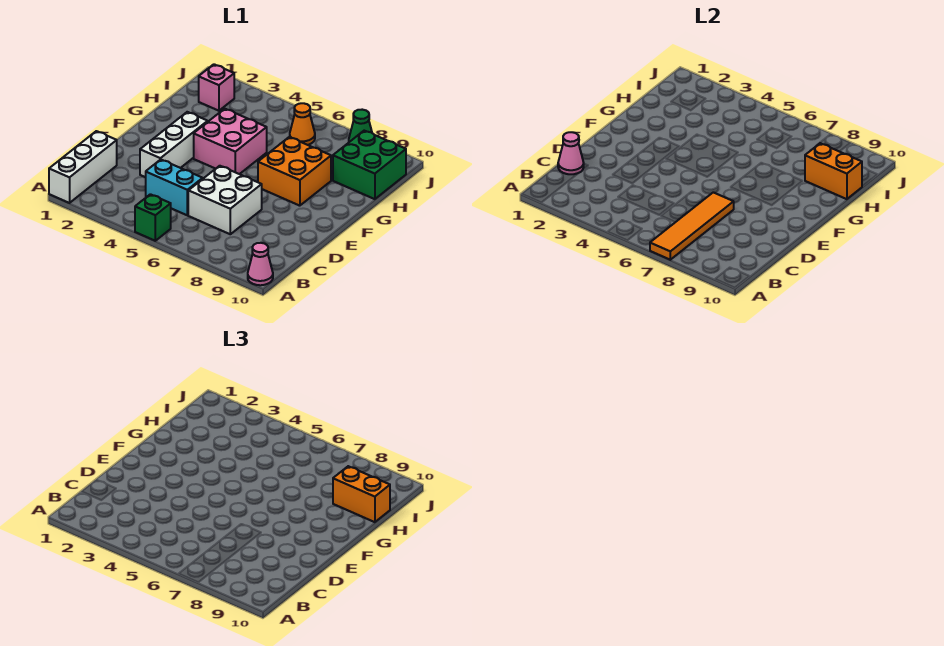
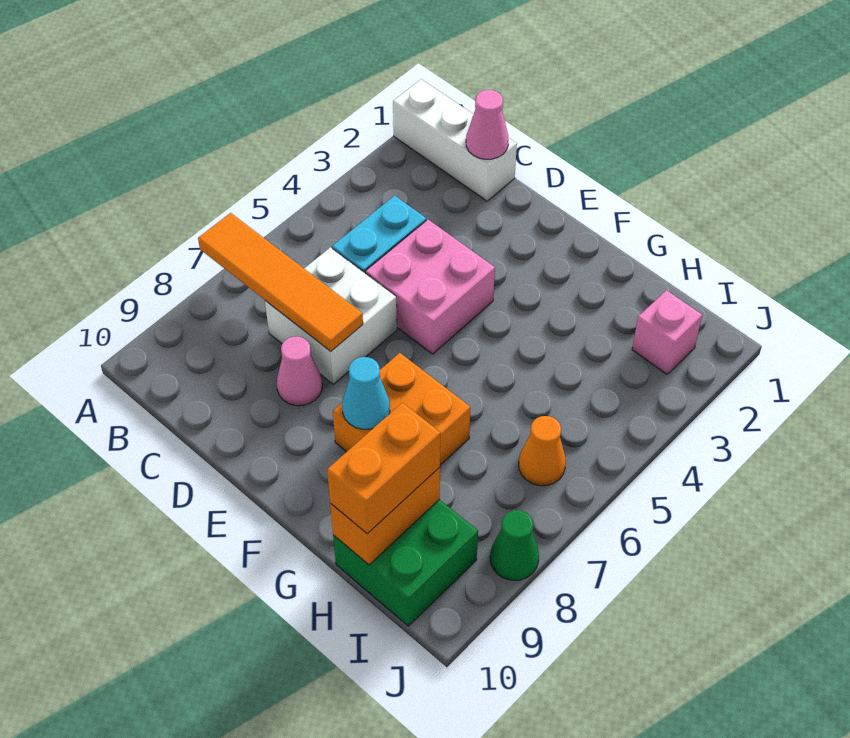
green 1x1 brick [135,194,171,241] -> none
pink 1x1 cone [248,243,273,285] -> pink 1x1 cone moved to [277,337,322,406]
white 1x3 brick [140,112,208,177] -> none
pink 2x2 brick [194,109,267,174] -> pink 2x2 brick moved to [365,220,495,354]
none -> cyan 1x1 cone [342,357,390,429]

